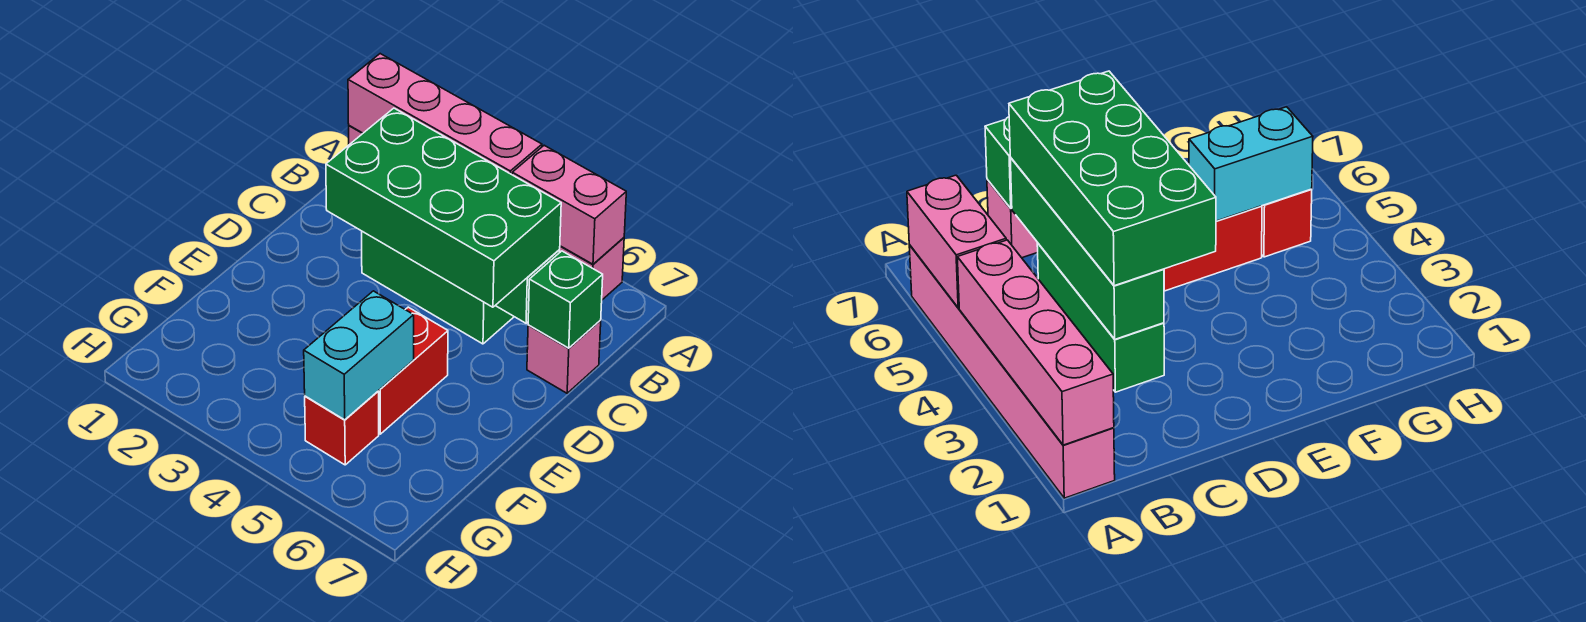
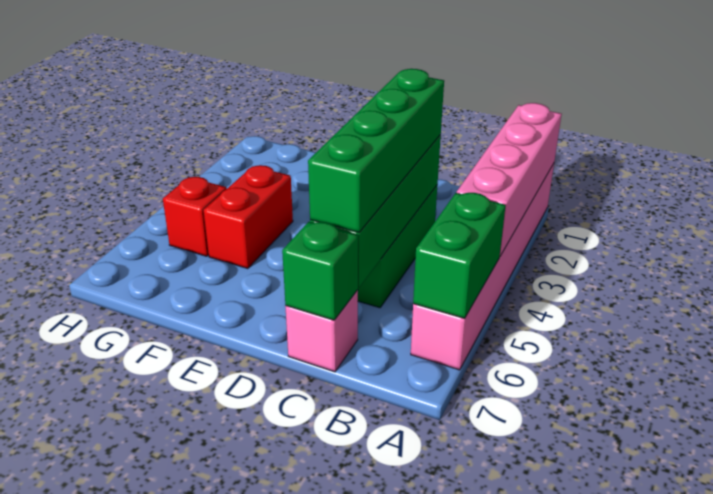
pink 1x2 brick [512,145,626,264] -> green 1x2 brick [413,193,506,318]
green 2x4 brick [326,108,561,307] -> green 1x4 brick [308,69,444,232]
red 1x2 brick [378,307,448,434] -> red 1x2 brick turned to [204,165,293,269]
cyan 1x2 brick [304,291,414,420] -> none

